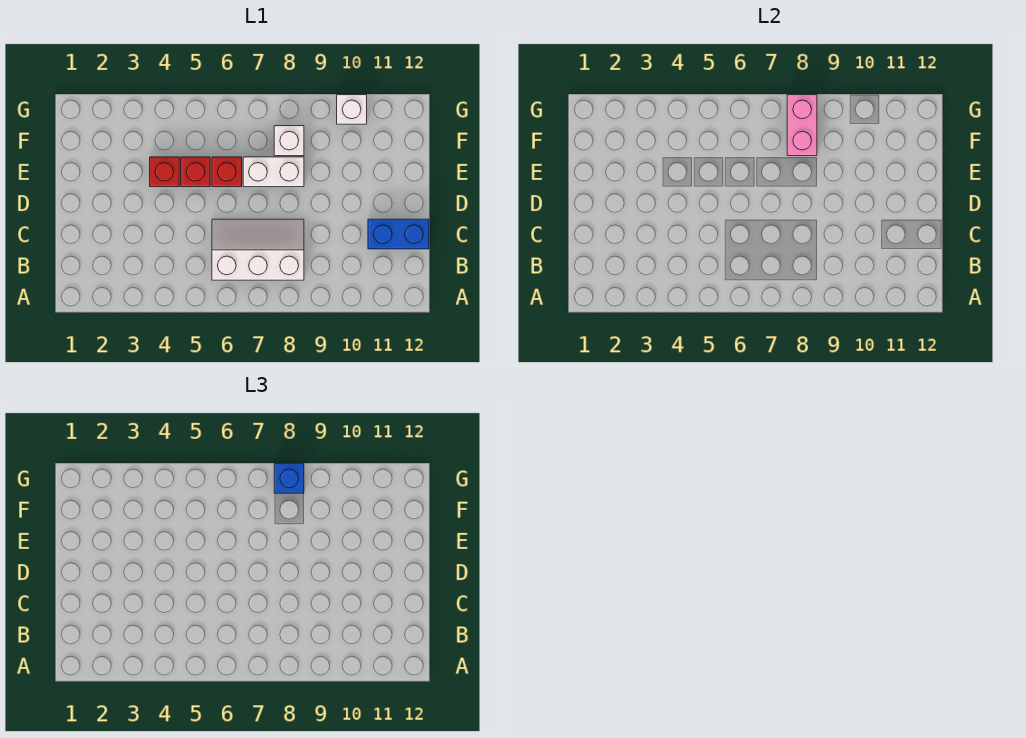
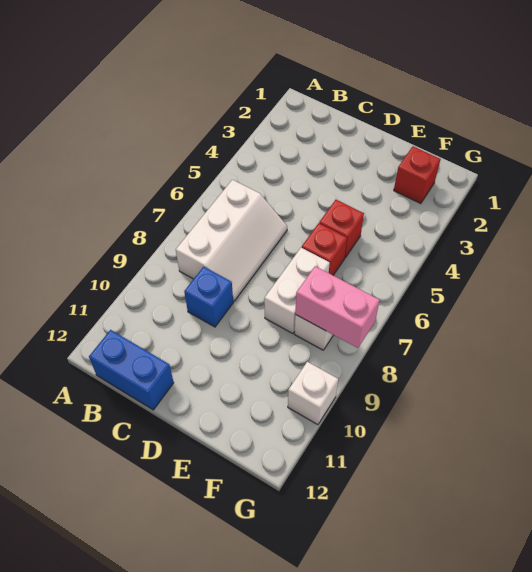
blue 1x2 brick [368,219,429,249] -> blue 1x2 brick turned to [89,330,174,410]
red 1x1 brick [150,157,179,187] -> red 1x1 brick moved to [394,146,441,204]
blue 1x1 brick [274,464,304,493] -> blue 1x1 brick moved to [184,267,233,327]

